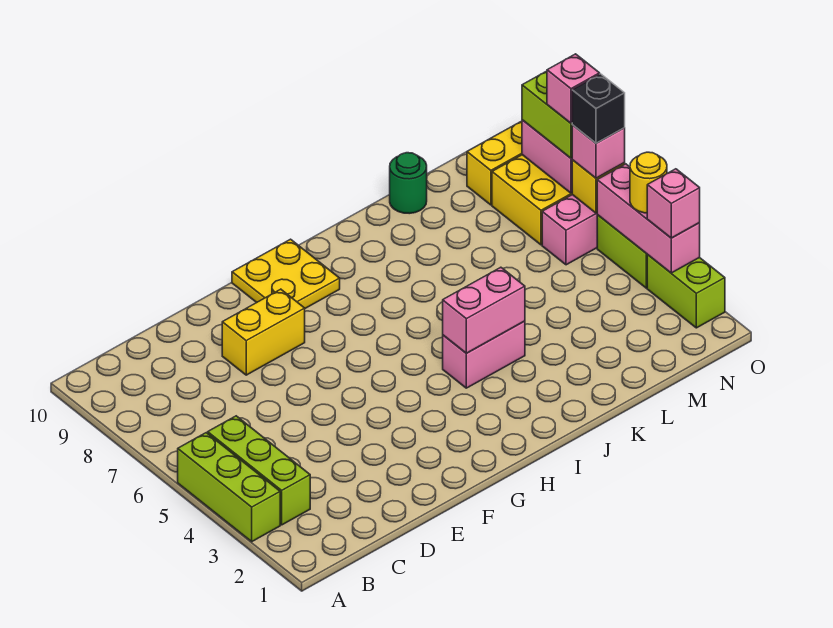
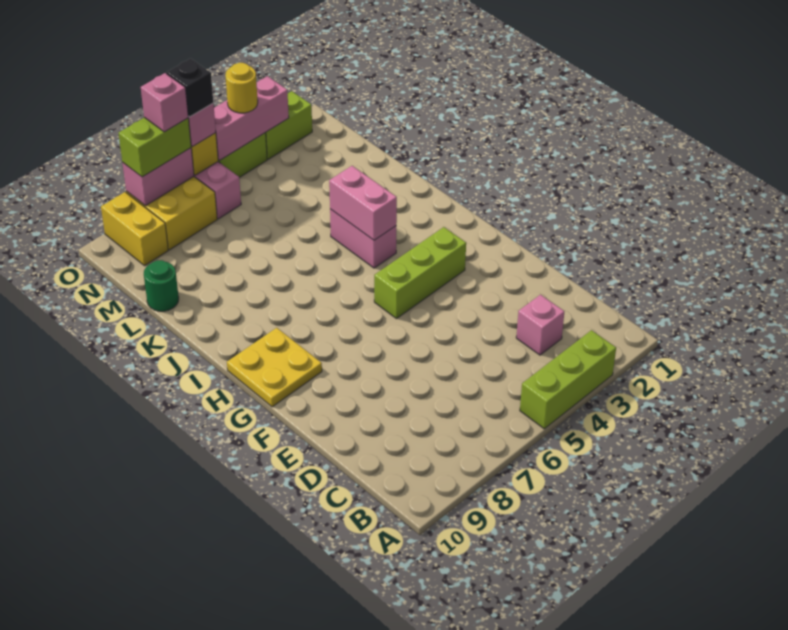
lime 1x3 brick [208,416,310,525] -> lime 1x3 brick moved to [374,227,466,319]
yellow 1x2 brick [222,289,305,375] -> none
pink 1x1 brick [647,169,700,238] -> pink 1x1 brick moved to [516,295,564,355]

